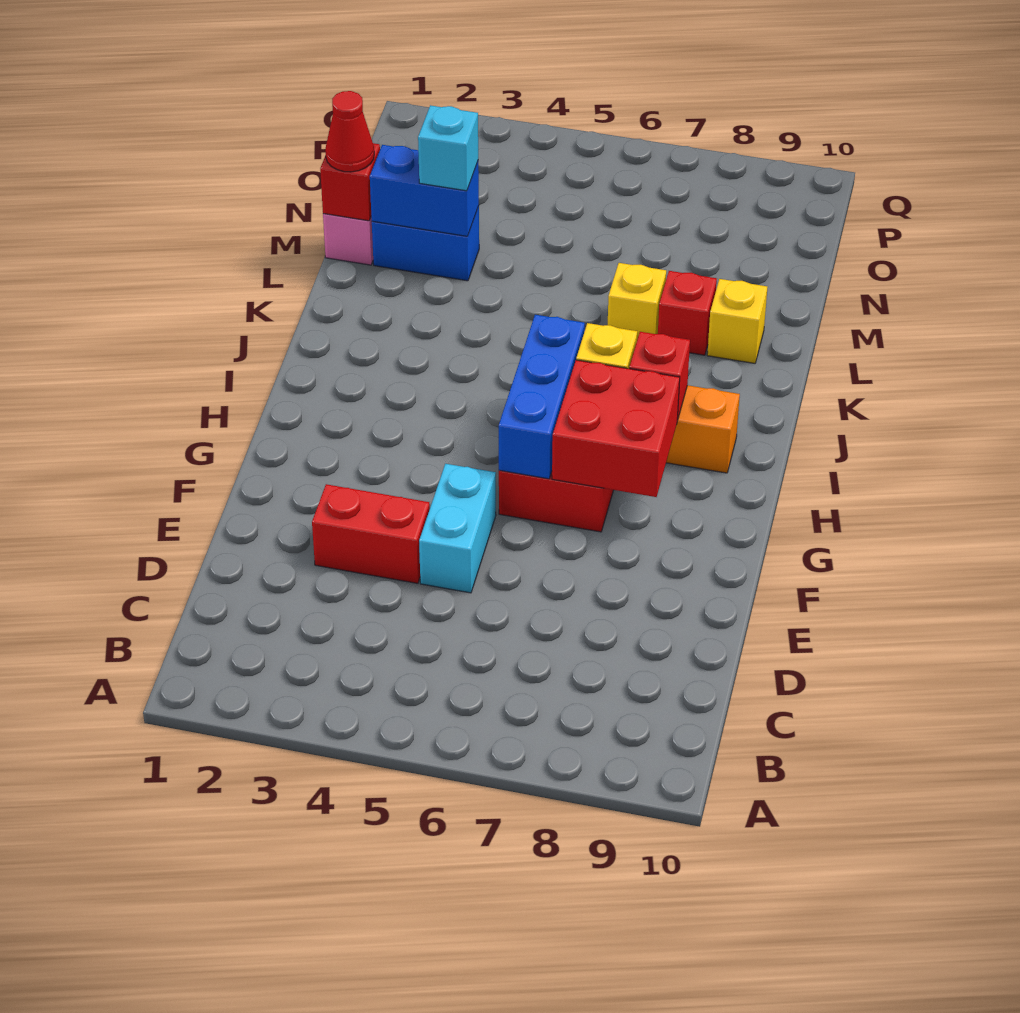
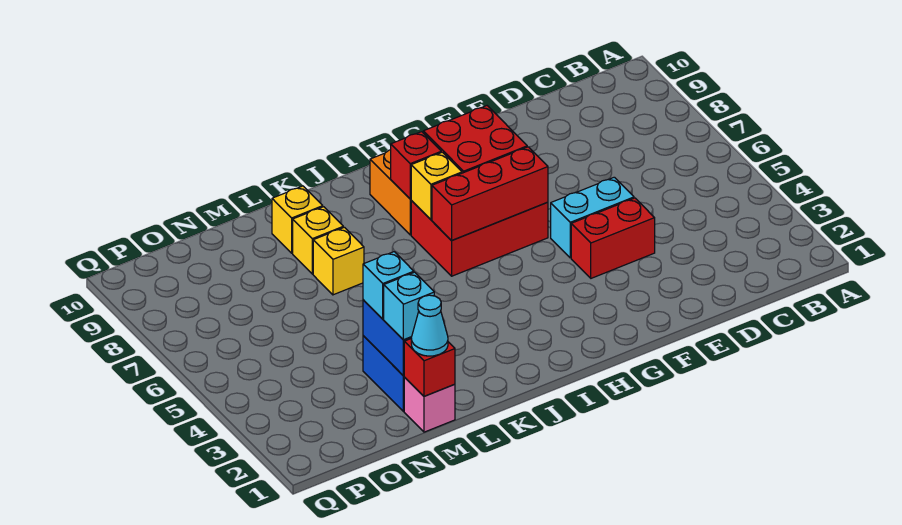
red 1x2 brick [312,484,430,583] -> red 1x2 brick turned to [571,198,655,278]
blue 1x3 brick [499,315,585,479] -> red 1x3 brick [432,147,548,240]
red 1x1 brick [658,271,717,355] -> yellow 1x1 brick [293,207,343,274]
red 1x1 cone [325,91,374,172] -> cyan 1x1 cone [411,295,448,356]
none -> cyan 1x1 brick [384,272,434,340]

